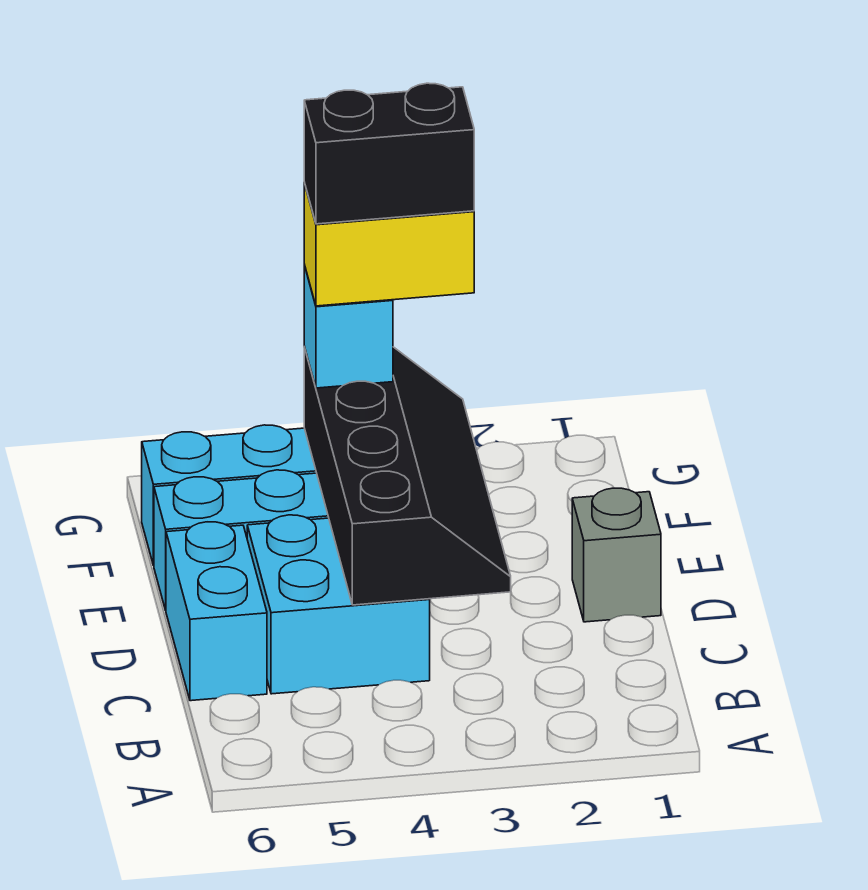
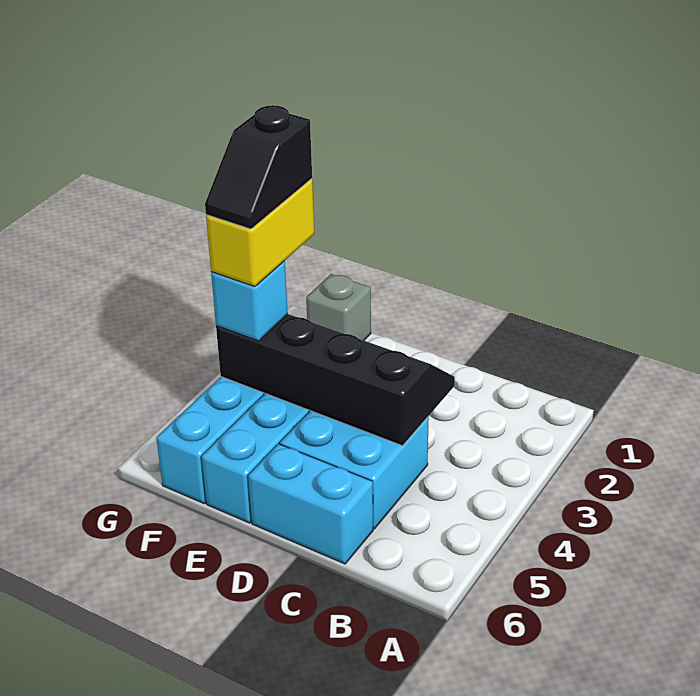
grey 1x1 brick [572,488,661,622] -> grey 1x1 brick moved to [306,274,371,340]
black 1x2 brick [304,83,474,224] -> black 1x2 slope [205,105,312,229]

